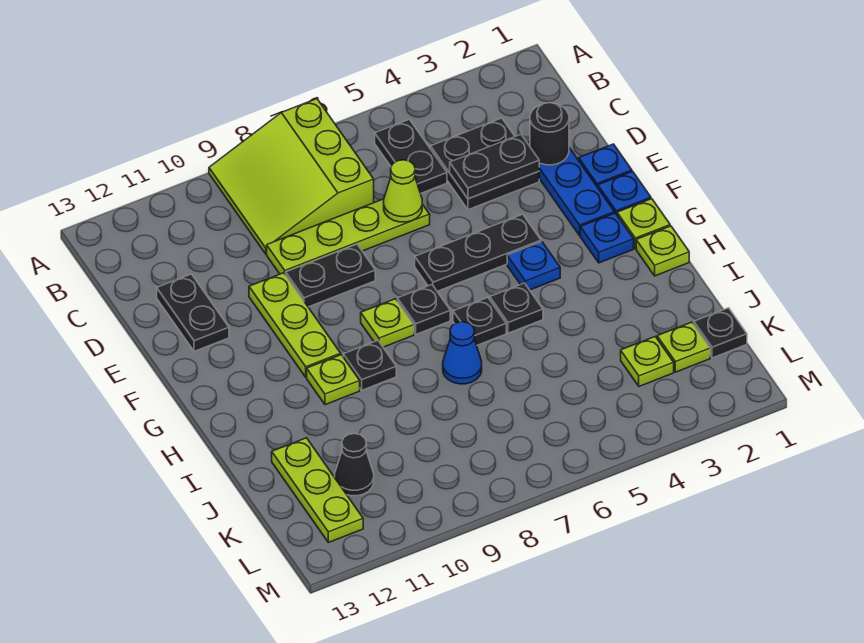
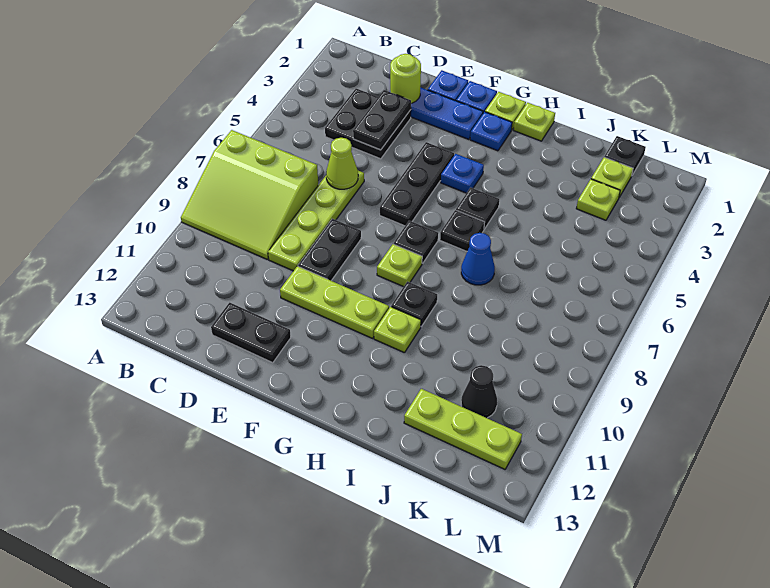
black 1x2 plate [375,119,447,193] -> none
black 1x1 round brick [530,103,569,165] -> lime 1x1 round brick [390,54,421,103]

